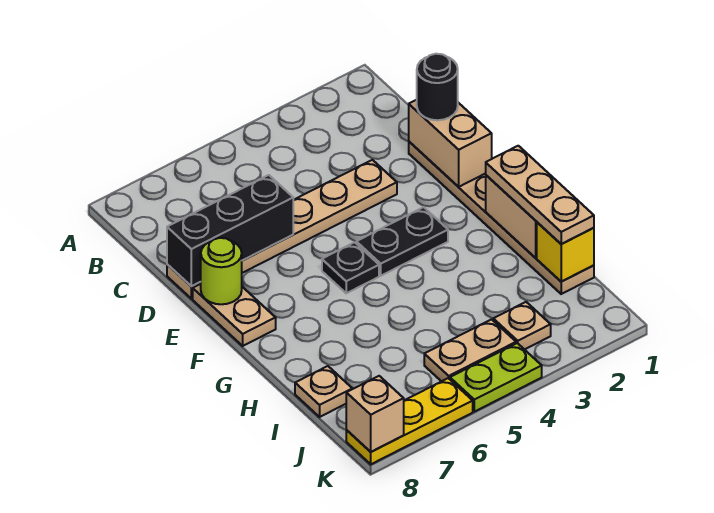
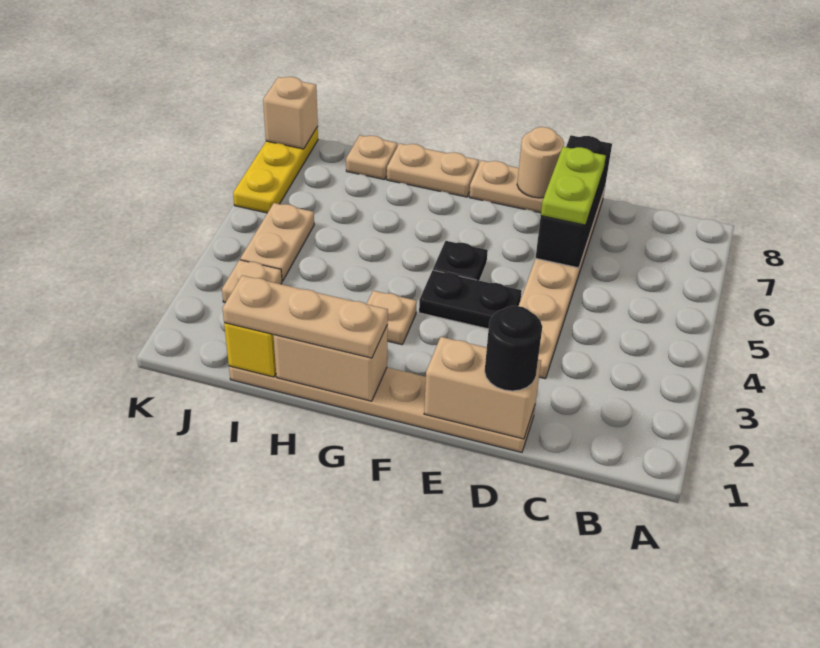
lime 1x1 round brick [201,238,242,304] -> tan 1x1 round brick [517,127,564,198]
black 1x2 plate [356,207,448,276] -> black 1x2 plate turned to [419,270,522,329]
none -> tan 1x1 plate [367,291,417,345]
none -> tan 1x2 plate [387,143,479,197]
lime 1x2 plate [450,343,542,412] -> lime 1x2 plate moved to [541,147,606,225]

